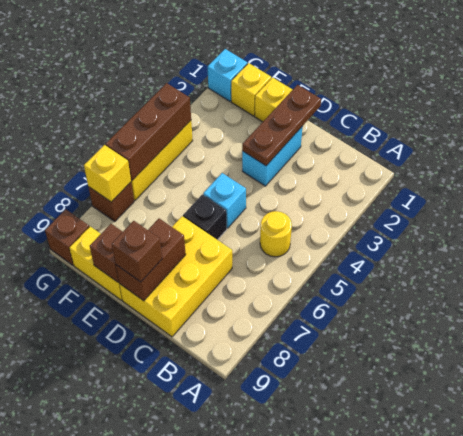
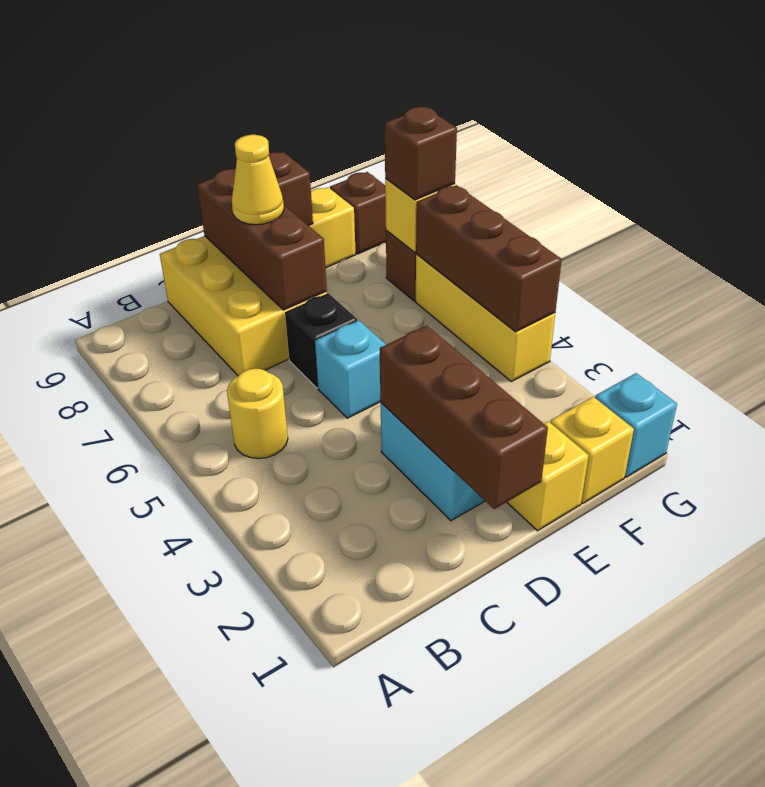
brown 1x3 plate [242,85,321,166] -> brown 1x3 brick [380,326,548,509]
brown 1x2 brick [116,219,186,301] -> brown 1x3 brick [197,169,327,310]
none -> yellow 1x1 cone [232,135,284,225]
brown 1x1 brick [112,221,162,282] -> brown 1x1 brick moved to [385,107,457,200]

